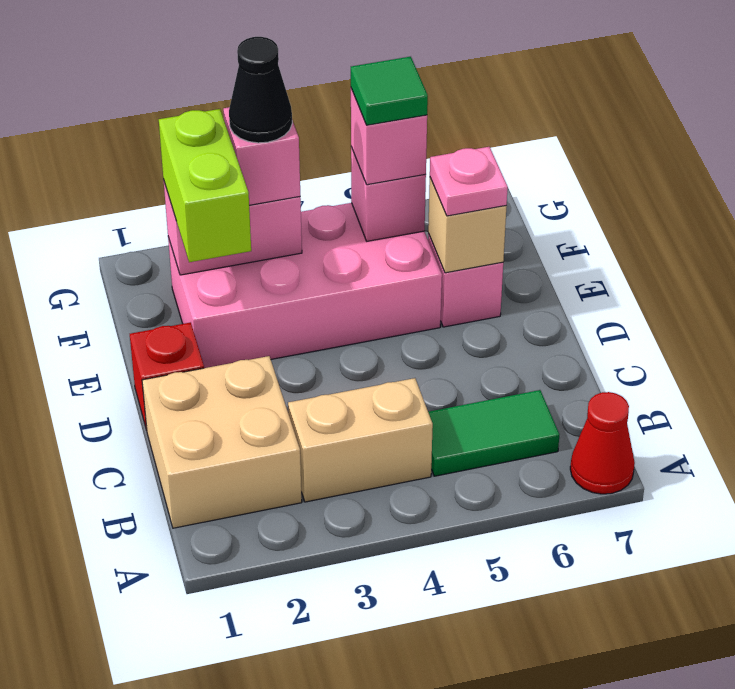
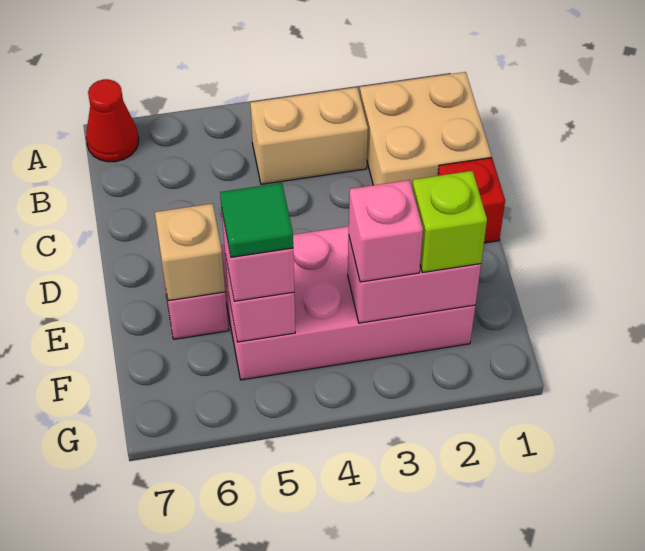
green 1x2 tile [428,390,559,476] -> none
lime 1x2 brick [159,109,251,262] -> lime 1x1 brick [412,171,487,272]
pink 1x1 plate [430,147,508,216] -> none
black 1x1 cone [229,37,292,143] -> none

